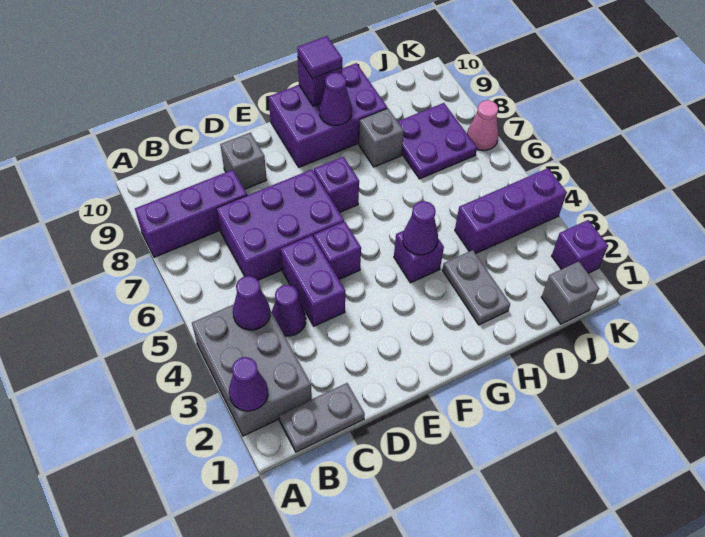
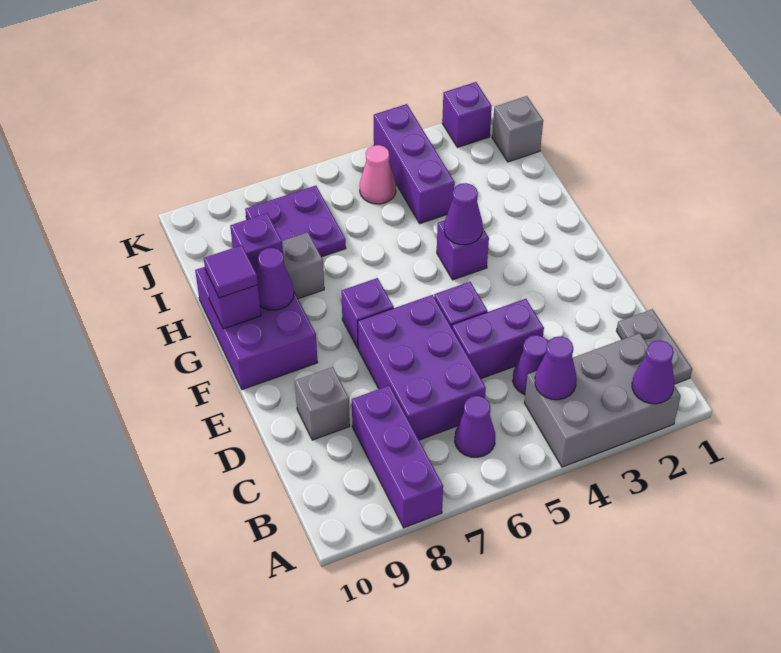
none -> purple 1x1 cone [455,396,495,457]
grey 1x2 plate [442,250,510,325] -> none
none -> purple 1x1 brick [230,213,283,274]
pink 1x1 cone [467,100,499,151] -> pink 1x1 cone moved to [360,145,396,204]

